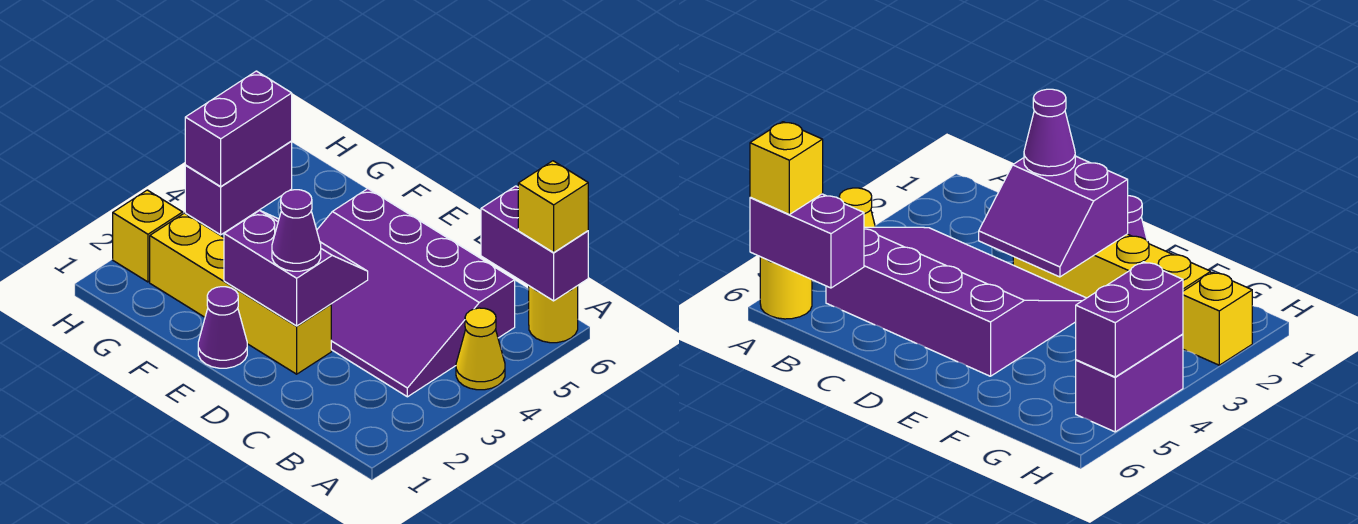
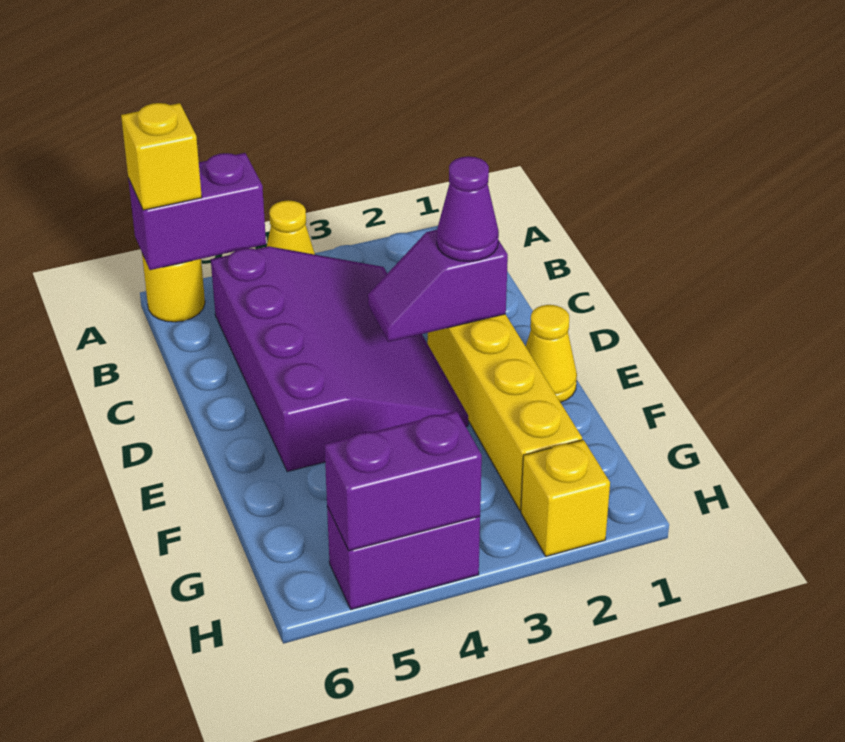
purple 1x2 brick [481,186,588,301] -> purple 1x2 brick turned to [128,153,266,270]
purple 2x2 slope [224,210,368,326] -> purple 1x2 slope [368,230,508,342]
purple 1x1 cone [198,287,247,368] -> yellow 1x1 cone [526,305,577,402]

